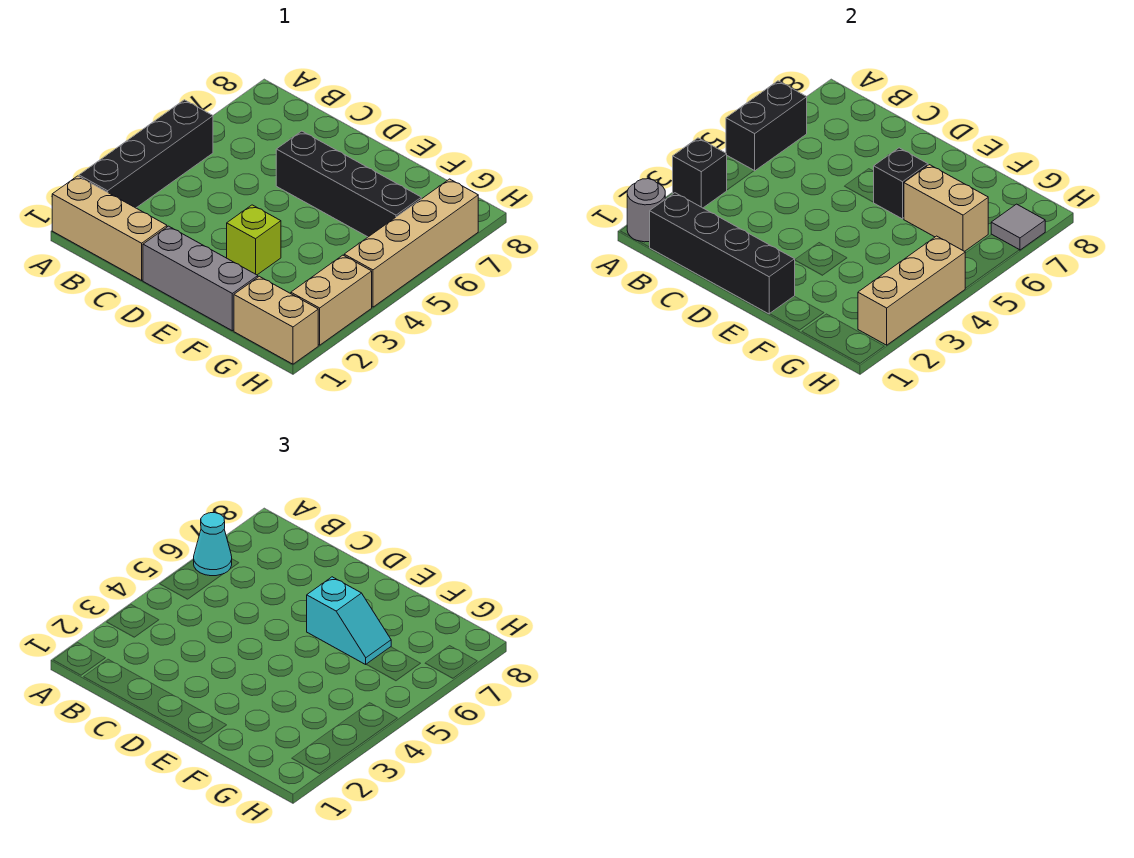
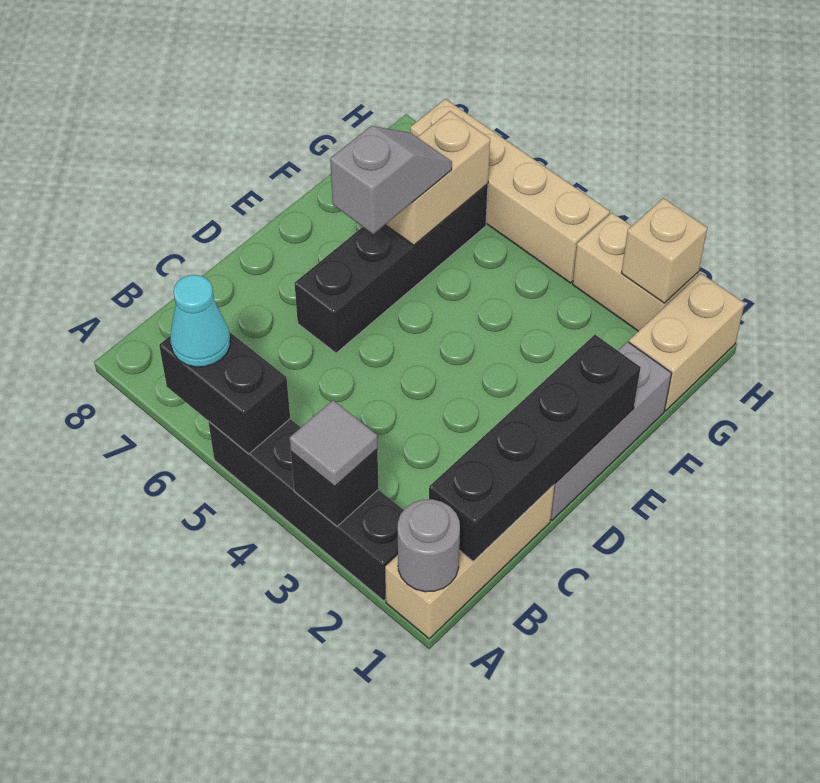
lime 1x1 brick [227,205,281,275] -> none
black 1x1 brick [874,148,928,219] -> none
cyan 1x2 slope [307,577,391,664] -> grey 1x2 slope [330,126,452,234]
tan 1x3 brick [858,236,965,345] -> tan 1x1 brick [621,198,707,303]
grey 1x1 tile [991,204,1045,250] -> grey 1x1 tile moved to [290,400,378,487]

